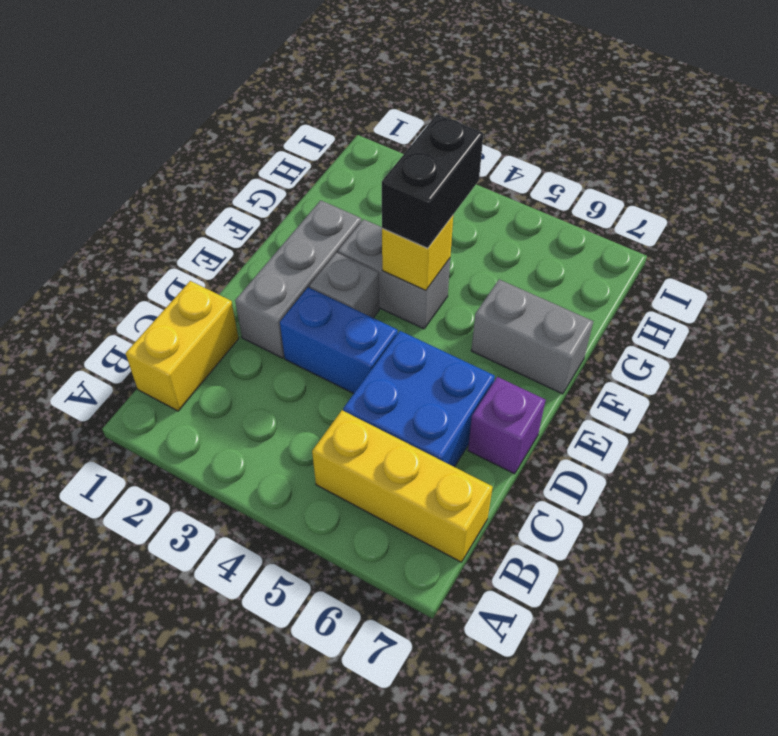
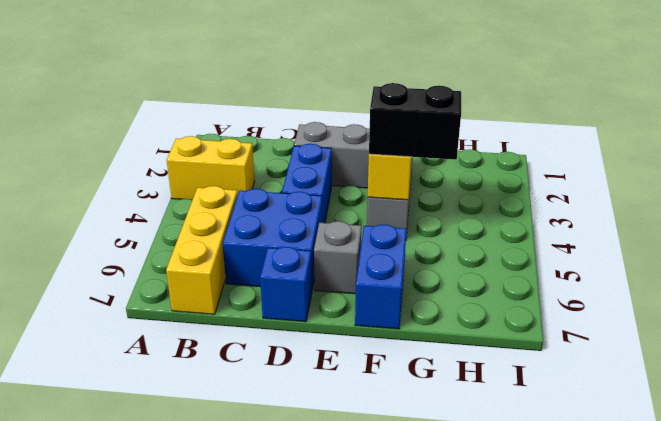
yellow 1x2 brick [126,281,239,411] -> yellow 1x2 brick moved to [167,136,255,200]
purple 1x1 brick [468,377,545,474] -> blue 1x1 brick [260,247,312,322]
grey 1x1 brick [310,253,379,318] -> grey 1x1 brick moved to [314,221,362,294]
grey 1x2 brick [471,279,593,394] -> blue 1x2 brick [355,224,407,329]

